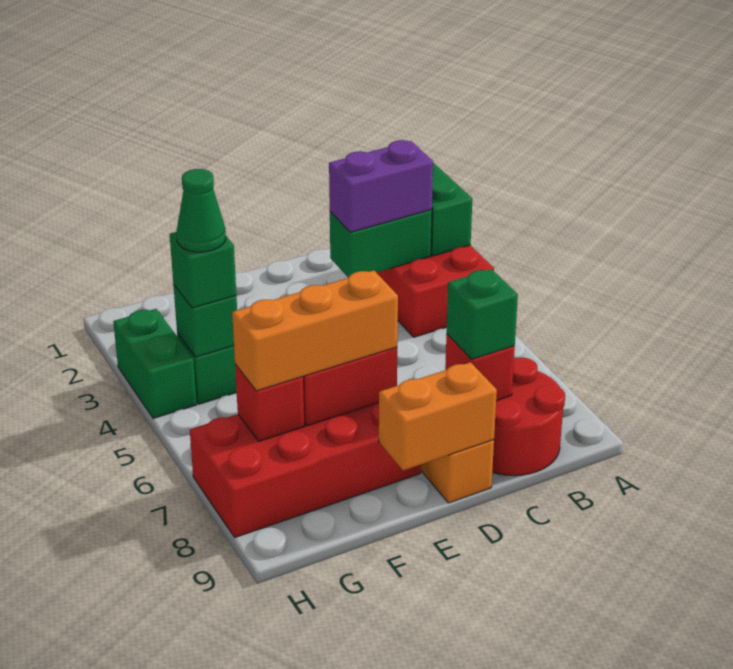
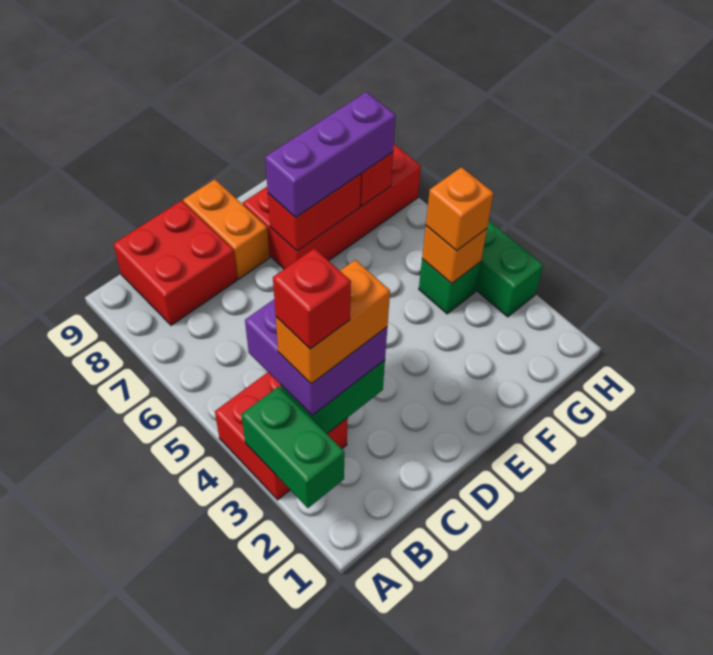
purple 1x2 brick [329,140,433,232] -> purple 2x2 brick [245,300,387,416]
red 2x2 round brick [492,358,565,476] -> red 2x2 brick [113,201,237,325]
red 1x1 brick [445,334,515,400] -> red 1x1 brick moved to [273,248,351,349]
green 1x1 brick [447,269,518,359] -> none
orange 1x2 brick [379,362,497,470] -> orange 1x2 brick moved to [276,260,390,384]
orange 1x3 brick [232,271,398,391] -> purple 1x3 brick [265,92,396,218]
green 1x1 brick [173,285,237,357] -> orange 1x1 brick [422,226,487,284]
green 1x1 brick [170,232,236,308] -> orange 1x1 brick [426,167,493,251]
green 1x1 cone [176,169,226,252] -> none

